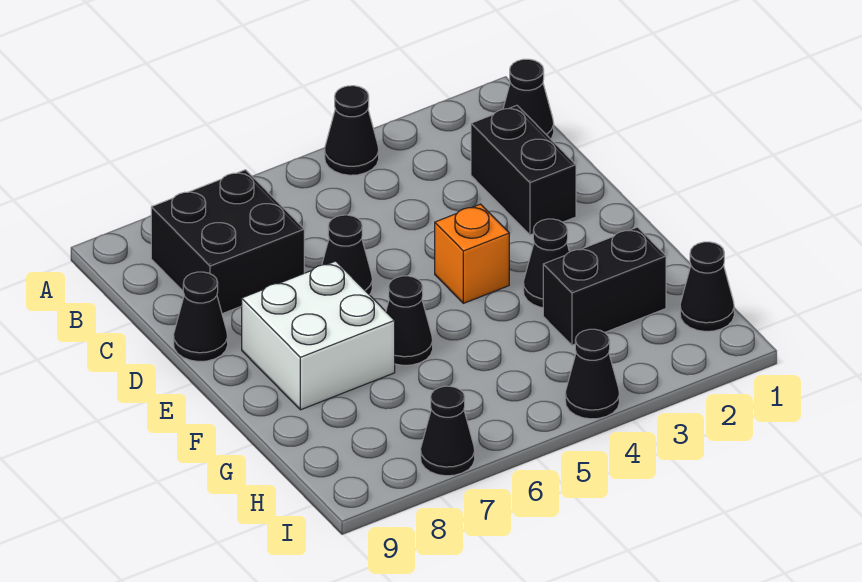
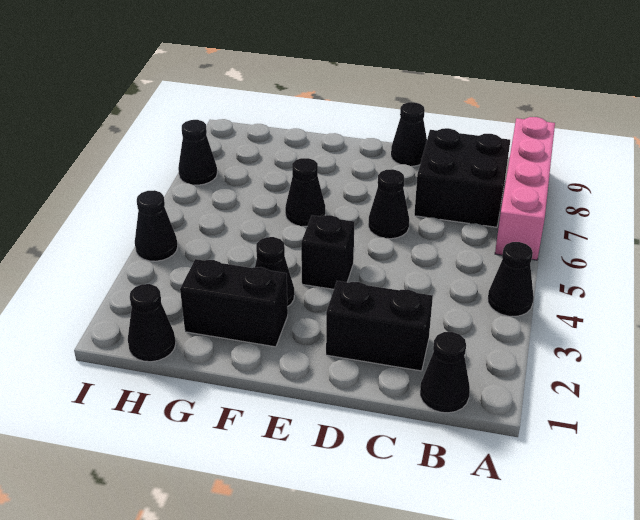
none -> pink 1x4 brick [495,117,555,260]
orange 1x1 brick [435,204,509,303] -> black 1x1 brick [301,215,355,289]
white 2x2 brick [242,261,395,410] -> none
black 1x2 brick [543,227,666,345] -> black 1x2 brick turned to [180,259,288,347]

